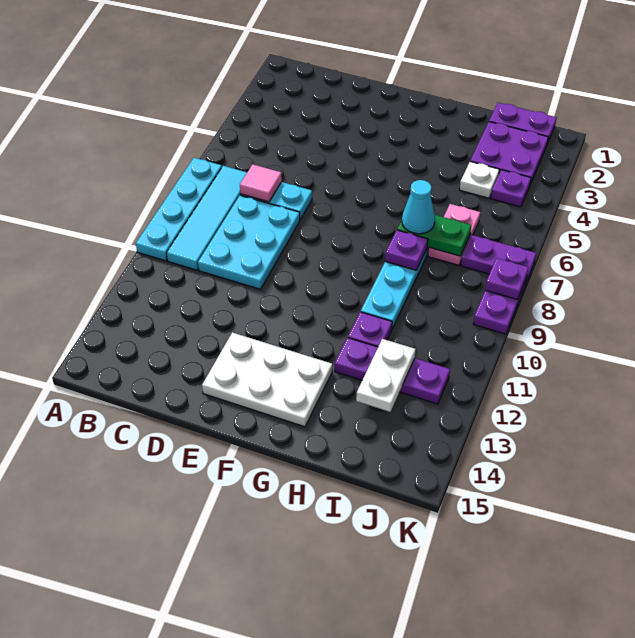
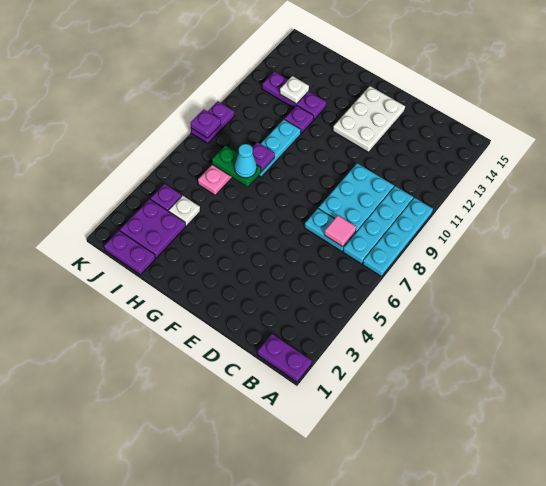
cyan 1x4 tile [167,166,247,270] -> cyan 1x4 plate [343,186,413,264]
white 2x3 plate [202,332,332,427] -> white 2x3 plate turned to [333,86,405,152]
white 1x2 plate [356,339,416,412] -> white 1x1 plate [280,76,309,104]
purple 1x2 plate [461,235,536,283] -> purple 1x2 plate moved to [257,334,312,382]

